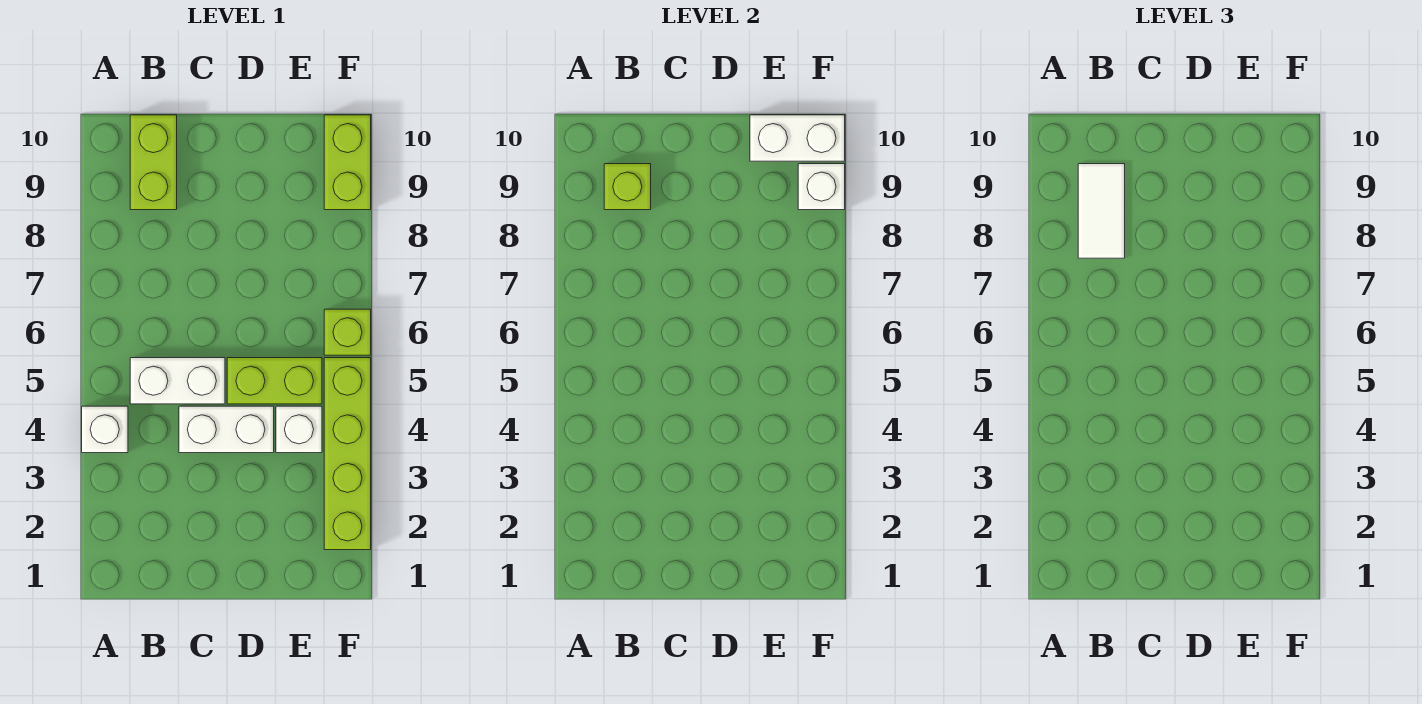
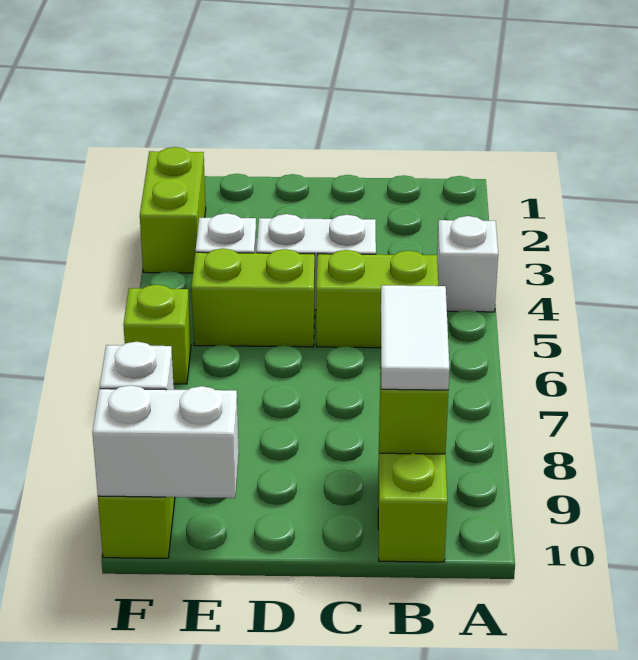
white 1x2 brick [130,358,225,404] -> lime 1x2 brick [316,250,438,348]
lime 1x4 brick [324,358,371,550] -> lime 1x2 brick [140,147,206,273]

